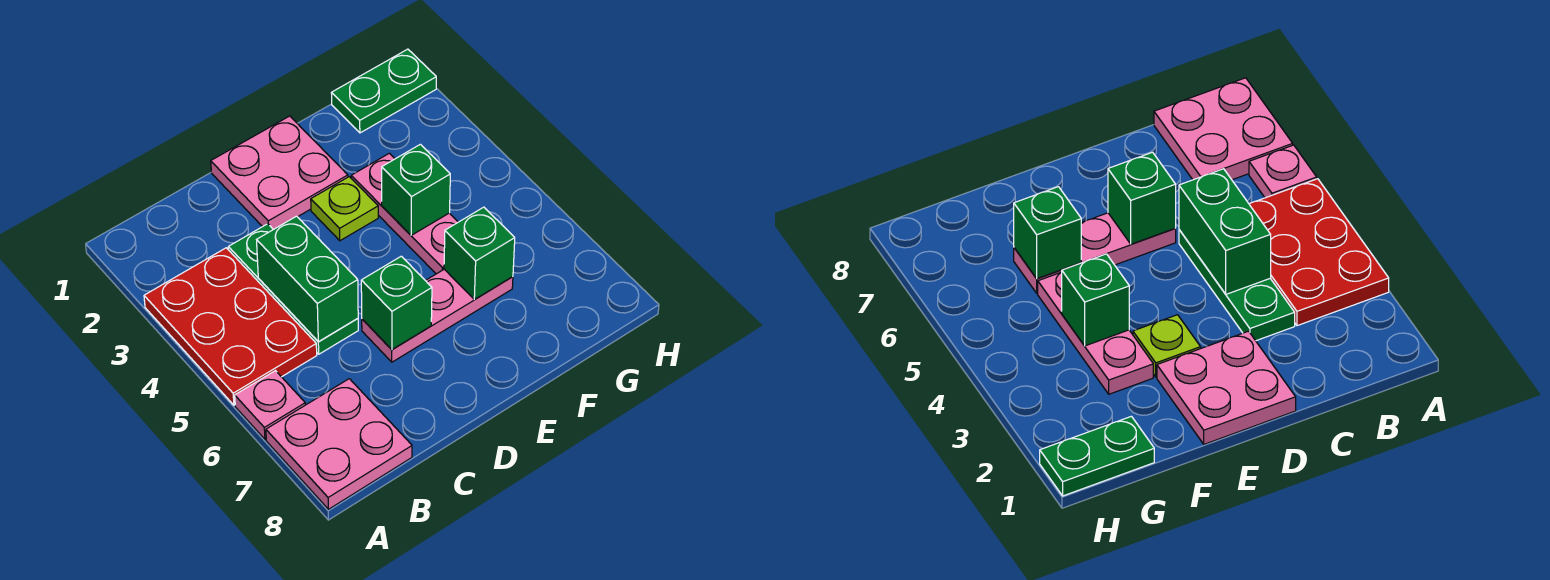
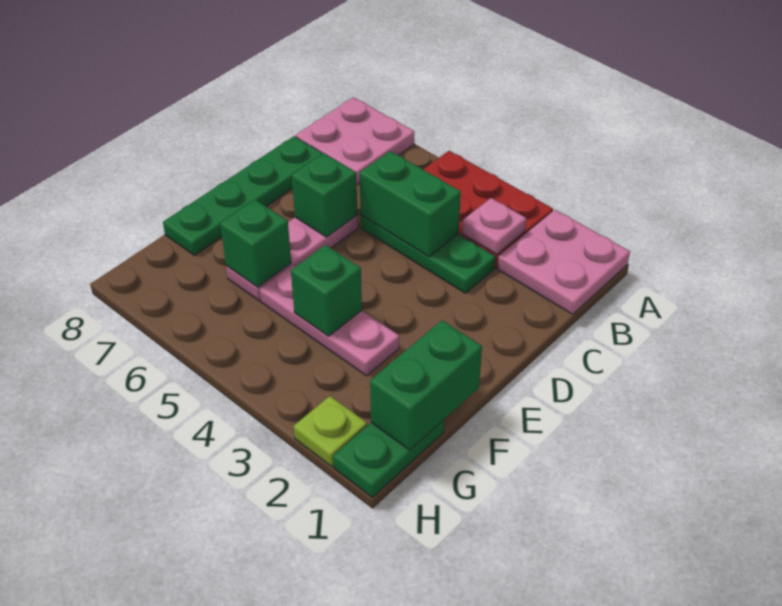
pink 1x1 plate [235,371,305,439] -> pink 1x1 plate moved to [462,198,526,255]
none -> green 1x4 plate [163,136,323,255]
pink 2x2 plate [211,116,348,230] -> pink 2x2 plate moved to [498,210,630,314]
lime 1x1 plate [311,177,378,241] -> lime 1x1 plate moved to [294,396,367,467]
none -> green 1x2 brick [370,320,482,450]

